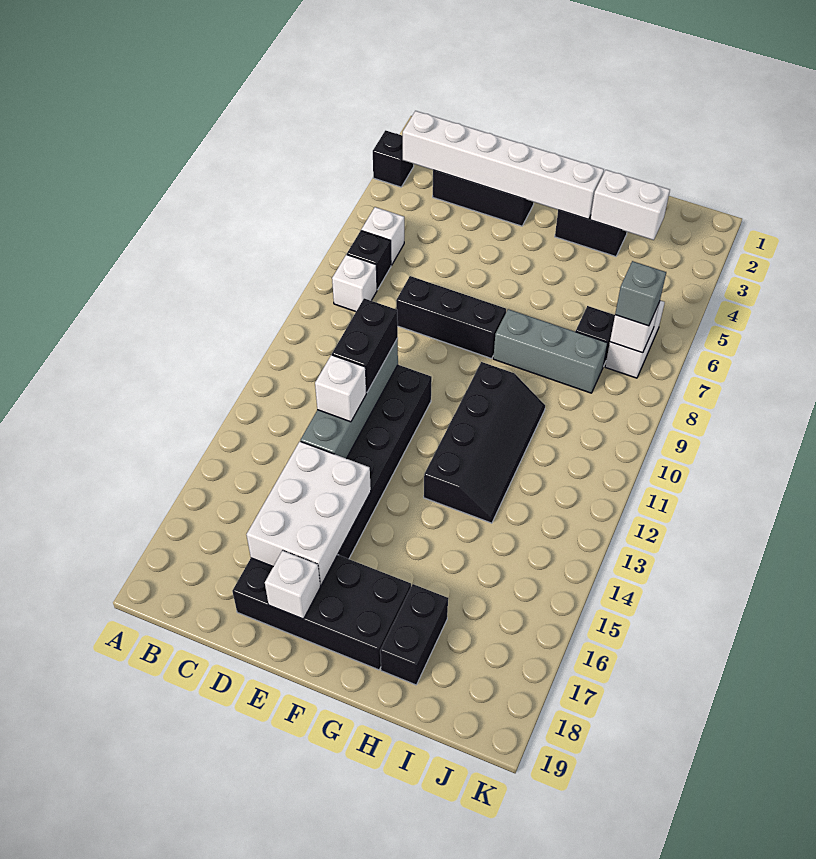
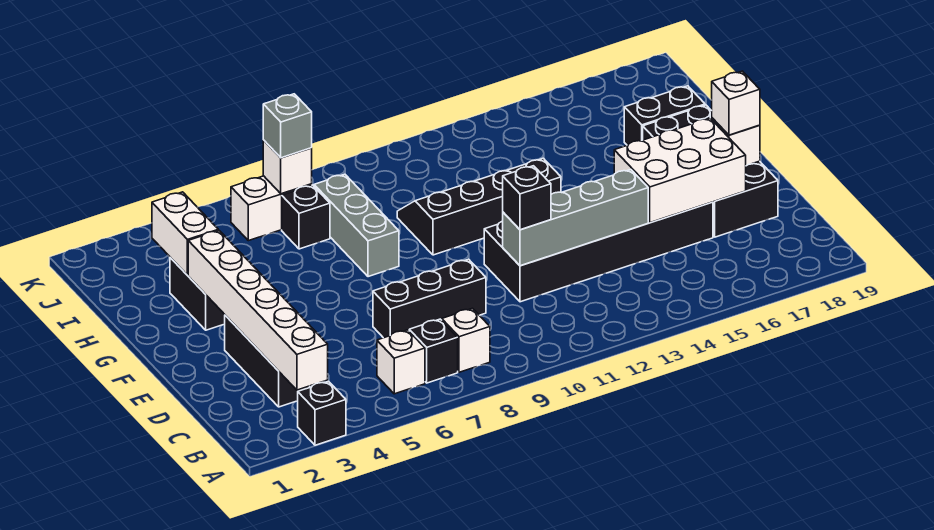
black 1x3 brick [396,276,506,359] -> black 1x3 brick turned to [373,259,486,338]
black 1x2 brick [332,298,398,392] -> black 1x1 brick [503,166,551,230]
white 1x1 brick [315,355,366,422] -> white 1x1 brick moved to [712,71,760,135]

